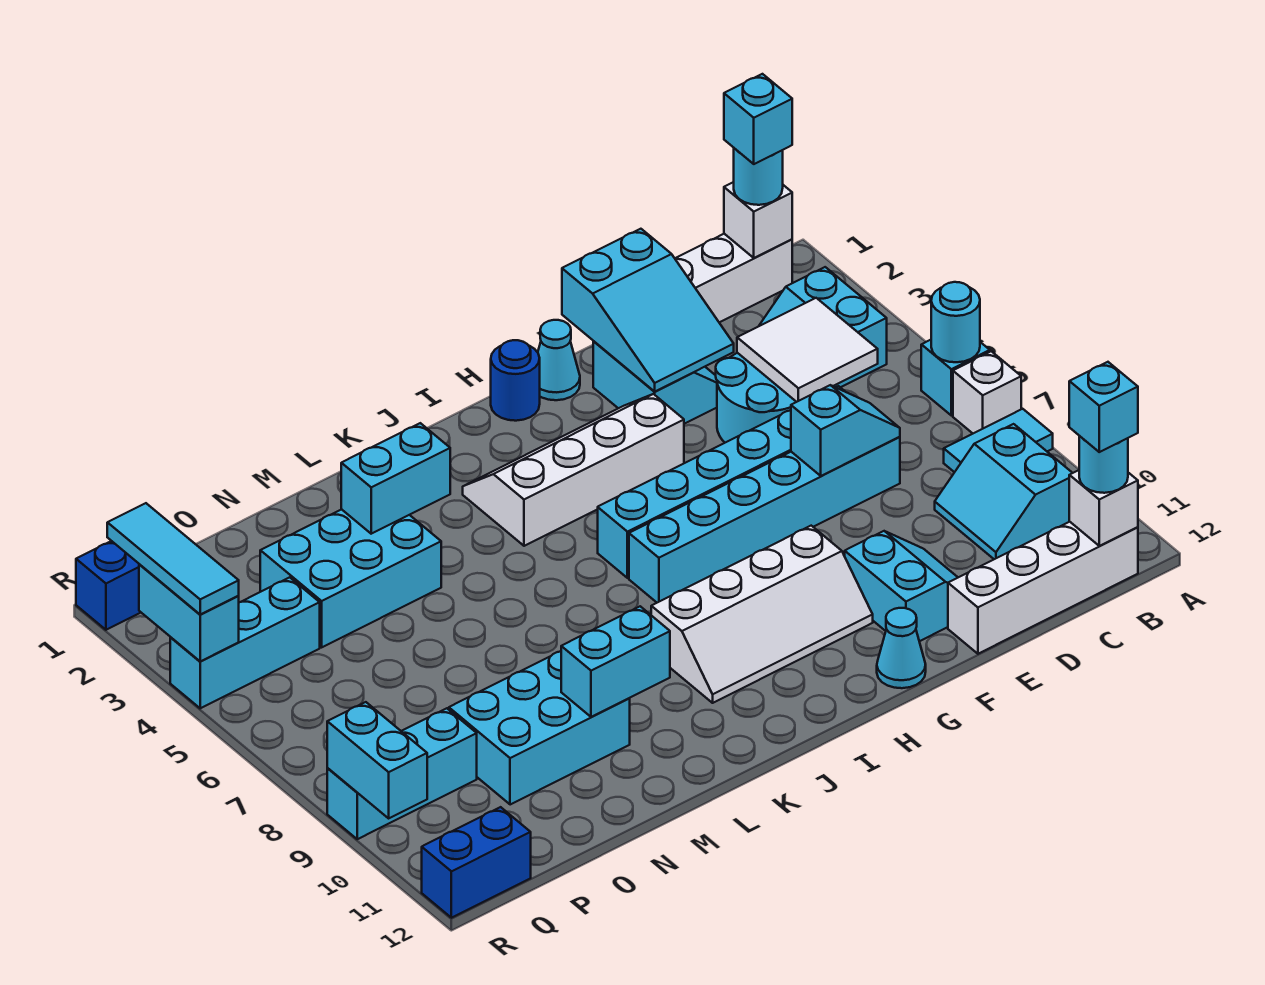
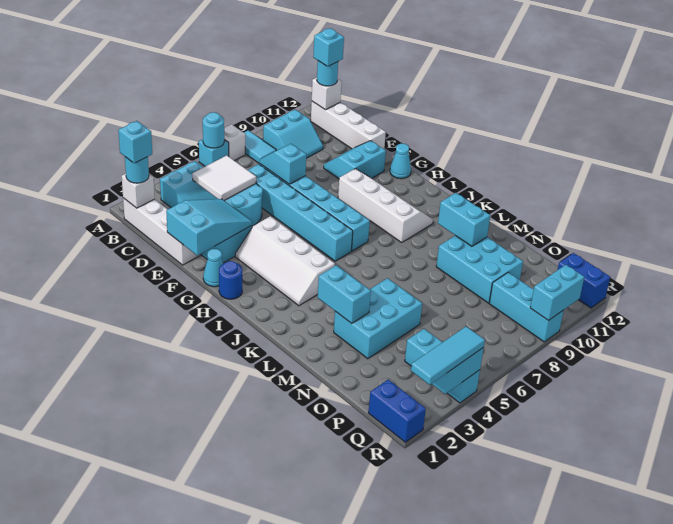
cyan 2x3 brick [260,509,441,647] -> cyan 2x3 brick turned to [334,278,422,359]

